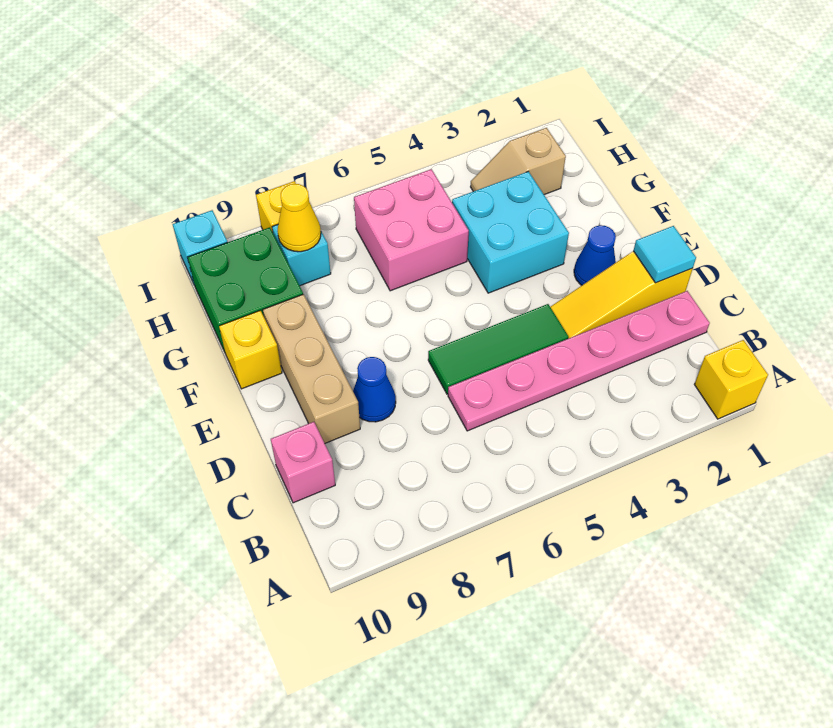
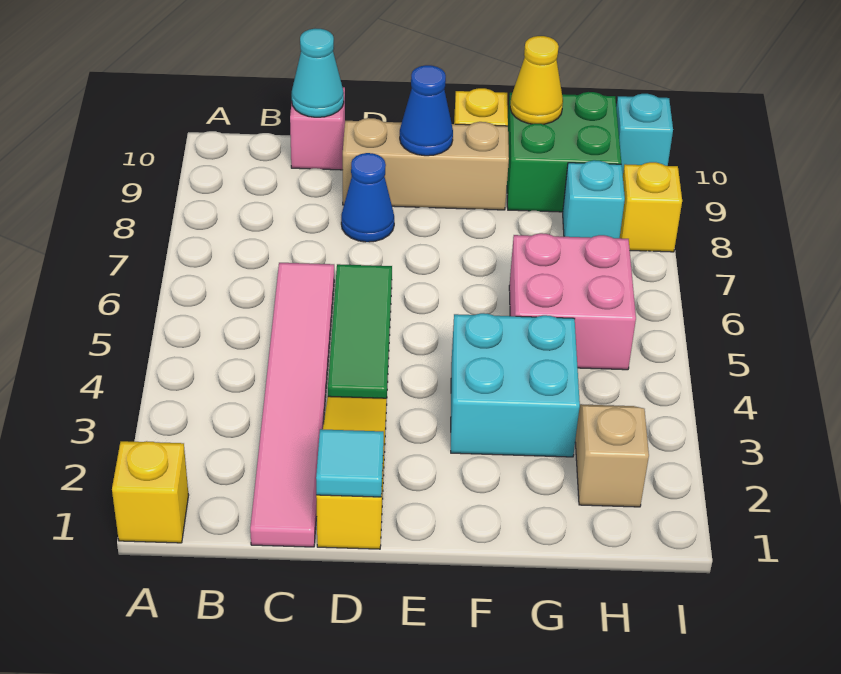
pink 1x6 plate [448,291,710,431] -> pink 1x6 tile [250,263,334,547]
none -> cyan 1x1 cone [292,29,344,117]
blue 1x1 cone [574,225,616,285] -> blue 1x1 cone moved to [400,65,453,156]
yellow 1x1 cone [278,184,321,252] -> yellow 1x1 cone moved to [510,36,563,124]

